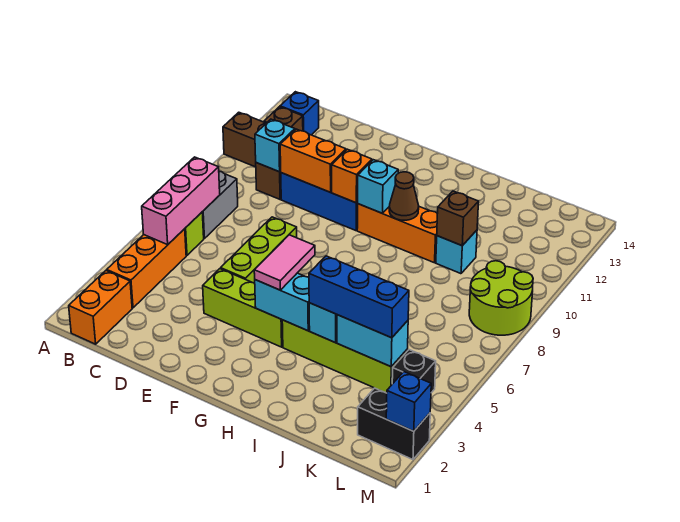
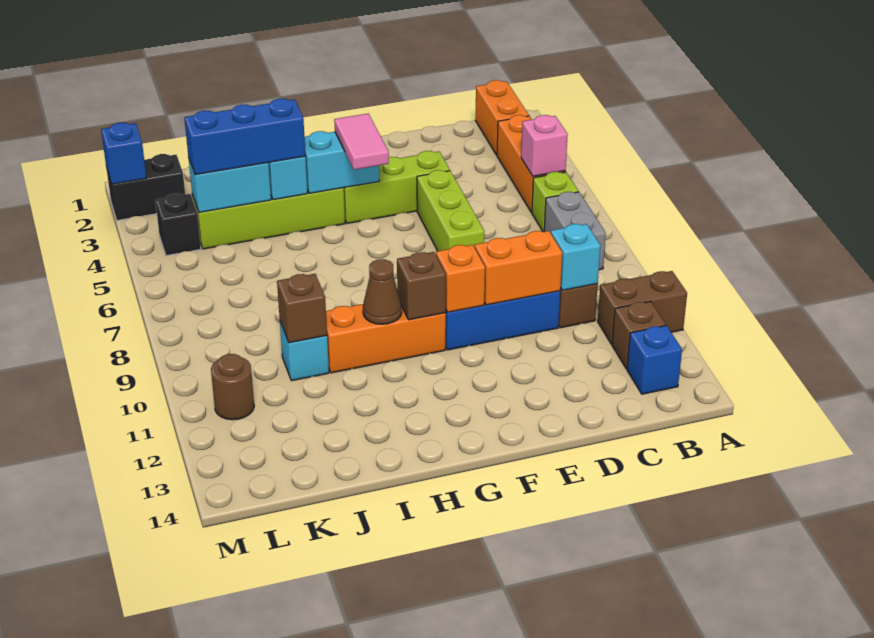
pink 1x3 brick [142,157,220,245] -> pink 1x1 brick [521,115,568,176]
cyan 1x1 brick [358,160,398,213] -> brown 1x1 brick [397,252,446,320]
lime 2x2 round brick [469,261,533,335] -> none
none -> brown 1x1 round brick [211,354,254,420]

